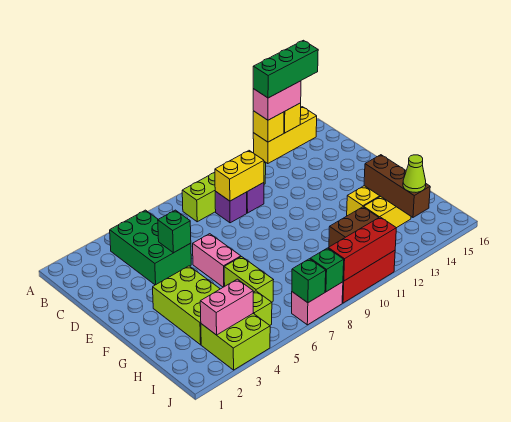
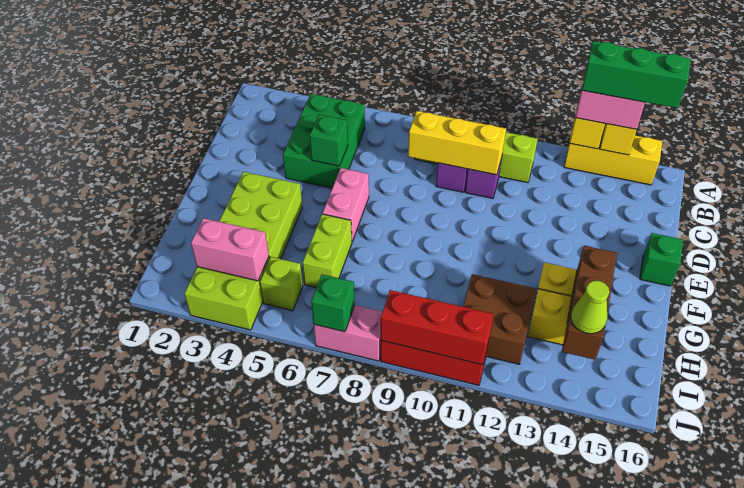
yellow 1x2 brick [215,151,264,201] -> yellow 1x3 brick [408,111,506,175]
green 1x1 brick [310,248,344,292] -> green 1x1 brick moved to [640,233,683,286]

